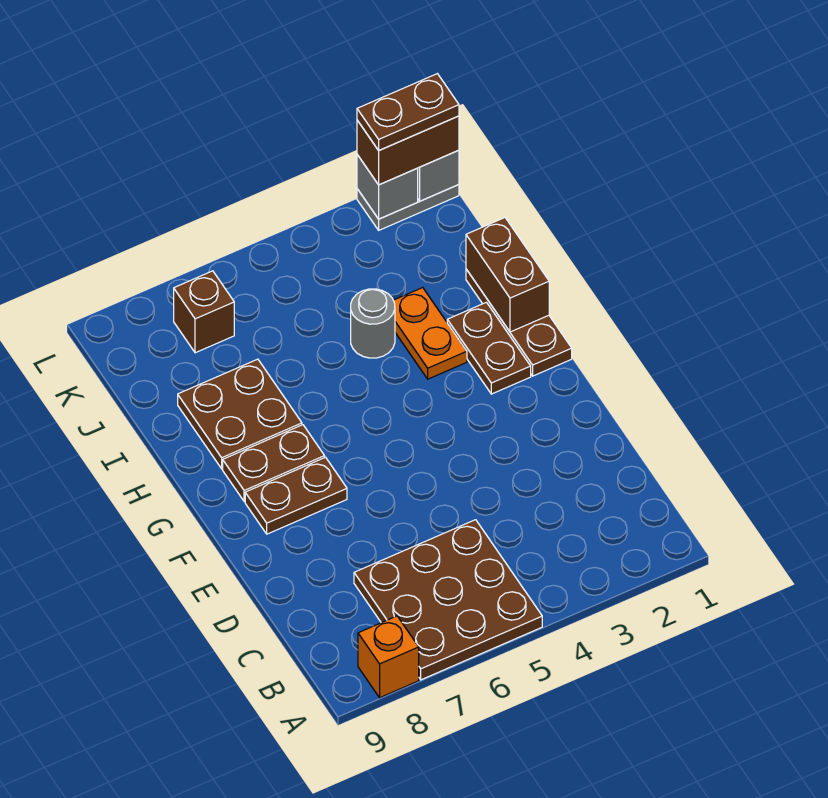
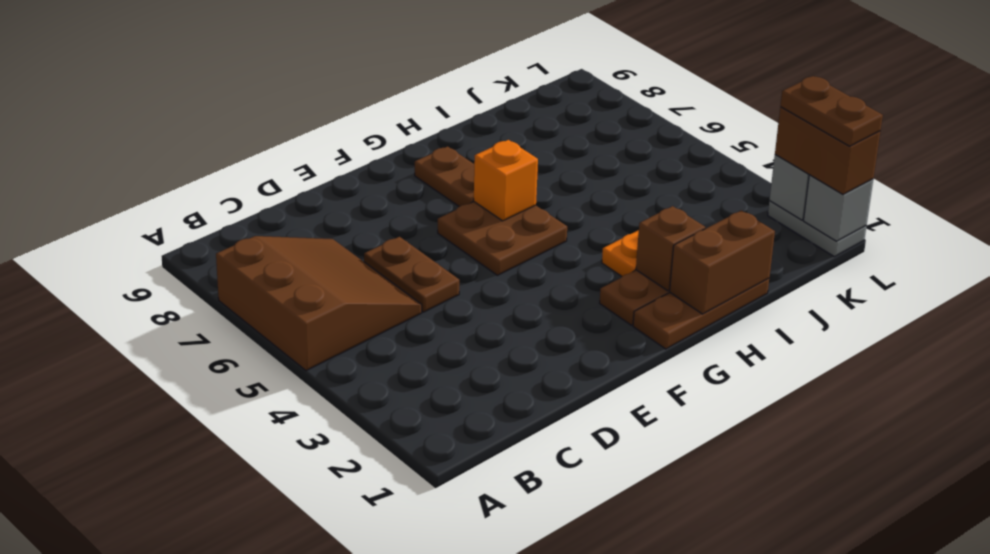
brown 3x3 plate [354,520,542,680] -> brown 3x3 slope [216,236,422,371]
orange 1x1 brick [358,616,419,698] -> orange 1x1 brick moved to [474,140,538,221]
brown 1x2 plate [245,457,347,534] -> brown 1x2 plate moved to [364,237,459,312]
brown 2x2 plate [178,359,302,469] -> brown 2x2 plate moved to [438,202,567,275]
grey 1x1 round brick [351,289,395,358] -> none
brown 1x1 brick [174,271,234,353] -> brown 1x1 brick moved to [636,206,705,291]

